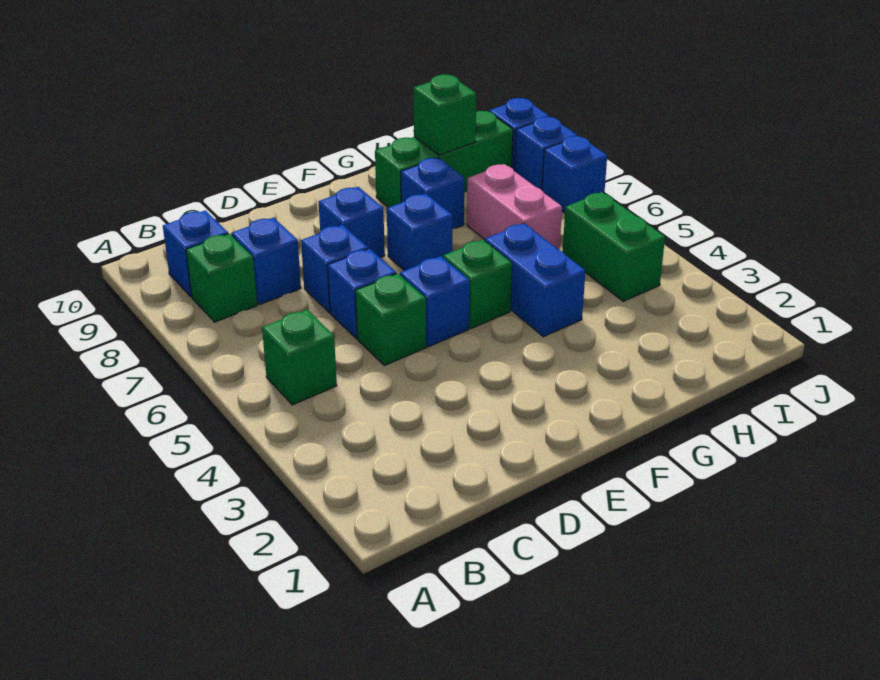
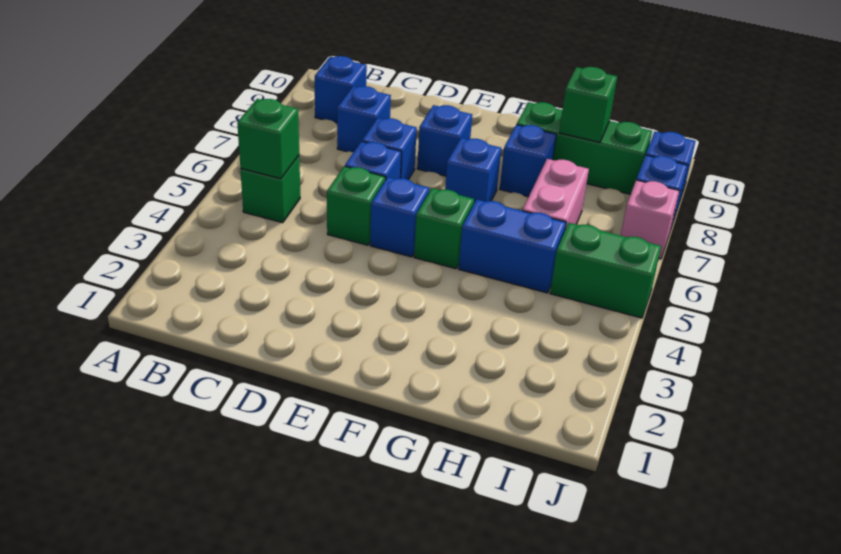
green 1x1 brick [186,234,257,322] -> green 1x1 brick moved to [237,99,299,179]
blue 1x2 brick [485,223,585,337] -> blue 1x2 brick turned to [459,200,566,293]
green 1x2 brick [563,192,665,301] -> green 1x2 brick turned to [550,223,661,318]
blue 1x1 brick [542,136,607,213] -> pink 1x1 brick [621,180,680,259]

